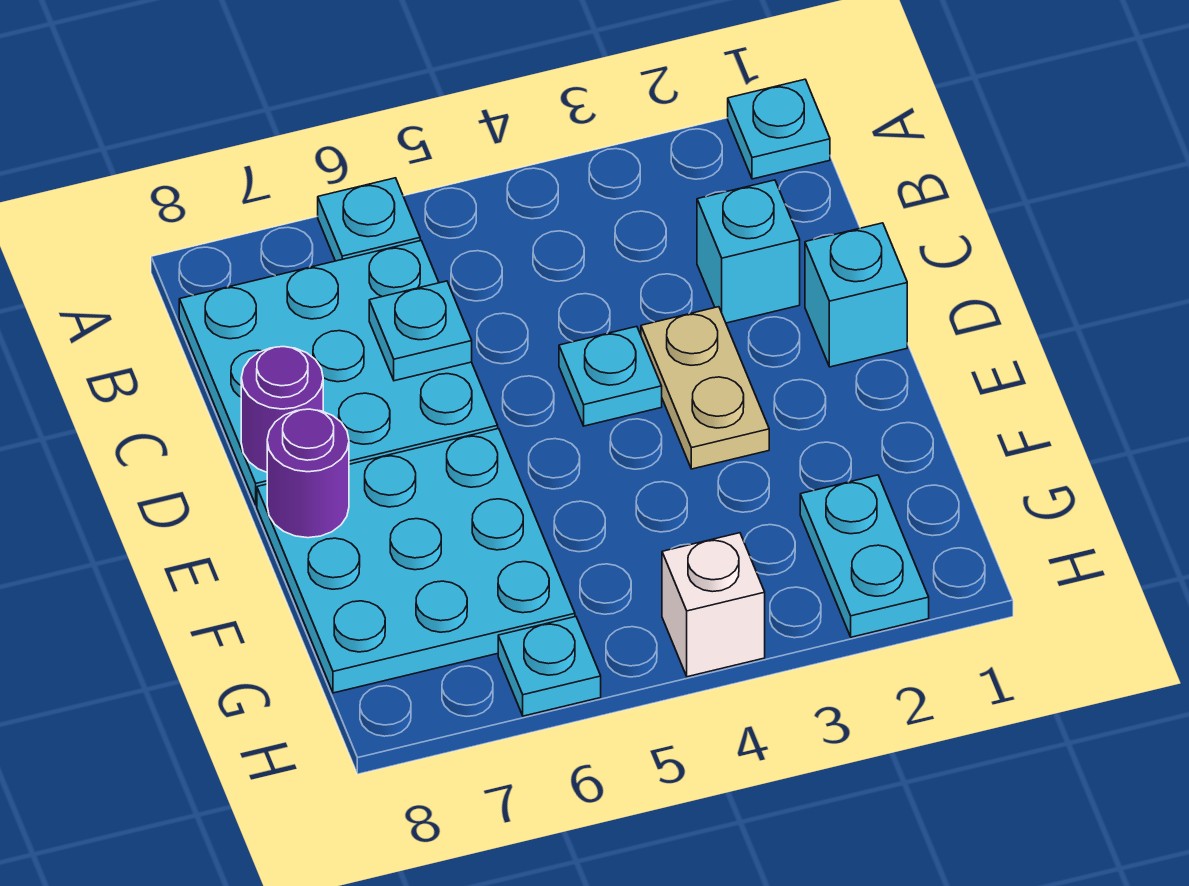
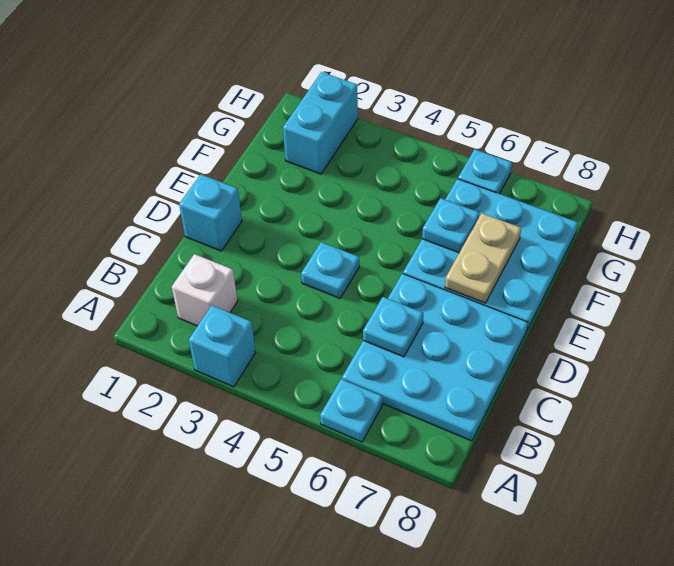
cyan 1x1 plate [728,79,830,179] -> cyan 1x1 plate moved to [422,198,479,253]
cyan 1x1 brick [697,180,800,323] -> cyan 1x1 brick moved to [189,305,256,387]
tan 1x2 plate [641,307,769,469] -> tan 1x2 plate moved to [445,213,521,303]
purple 1x1 round brick [241,347,323,472] -> none
purple 1x1 round brick [267,409,349,538] -> none
cyan 1x2 plate [800,475,929,637] -> cyan 1x2 brick [283,72,358,174]
white 1x1 brick [662,533,765,677] -> white 1x1 brick moved to [172,254,237,326]

